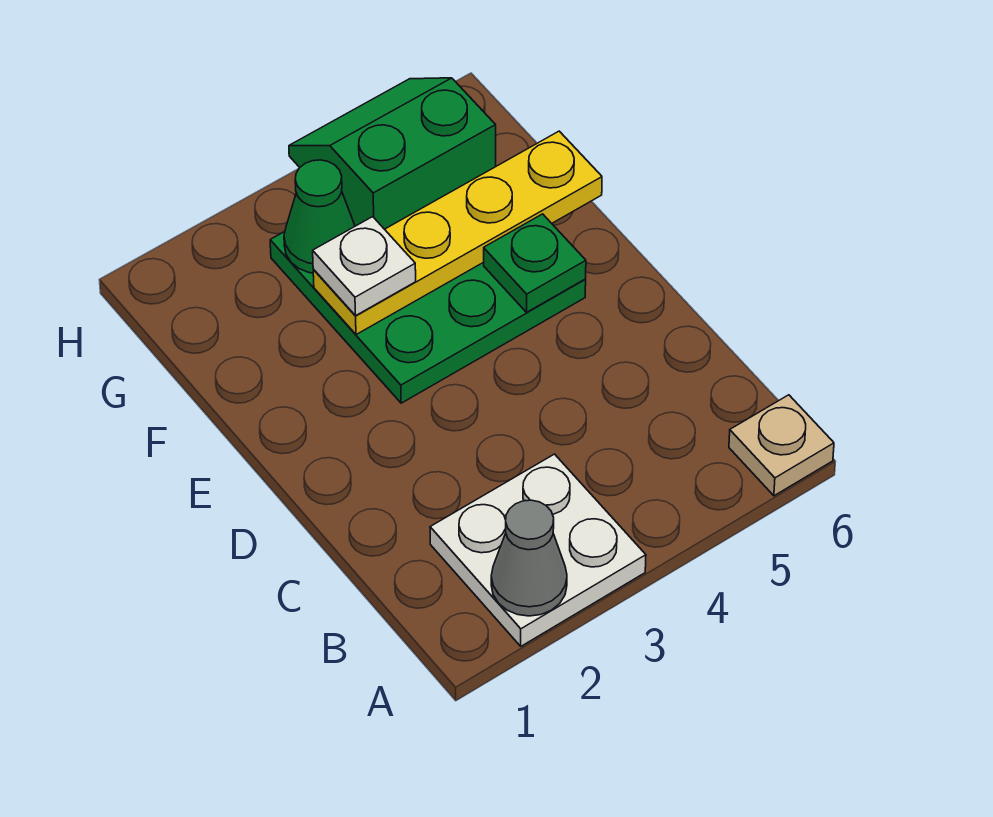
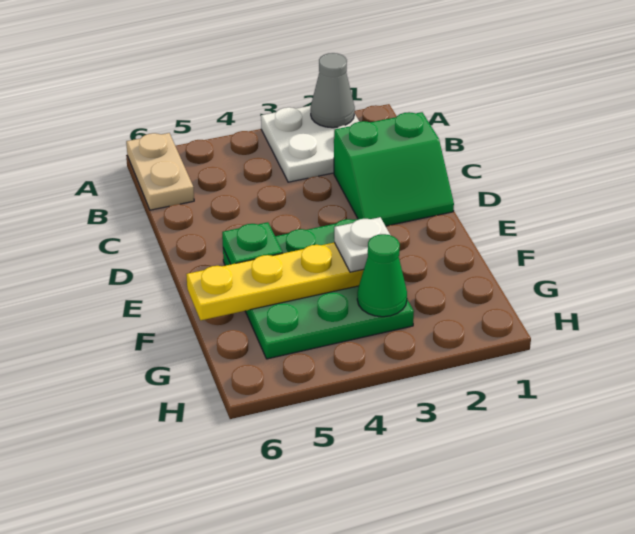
tan 1x1 plate [729,395,834,496] -> tan 1x2 plate [126,133,194,210]
green 2x2 slope [289,78,496,229] -> green 2x2 slope moved to [334,112,454,226]

